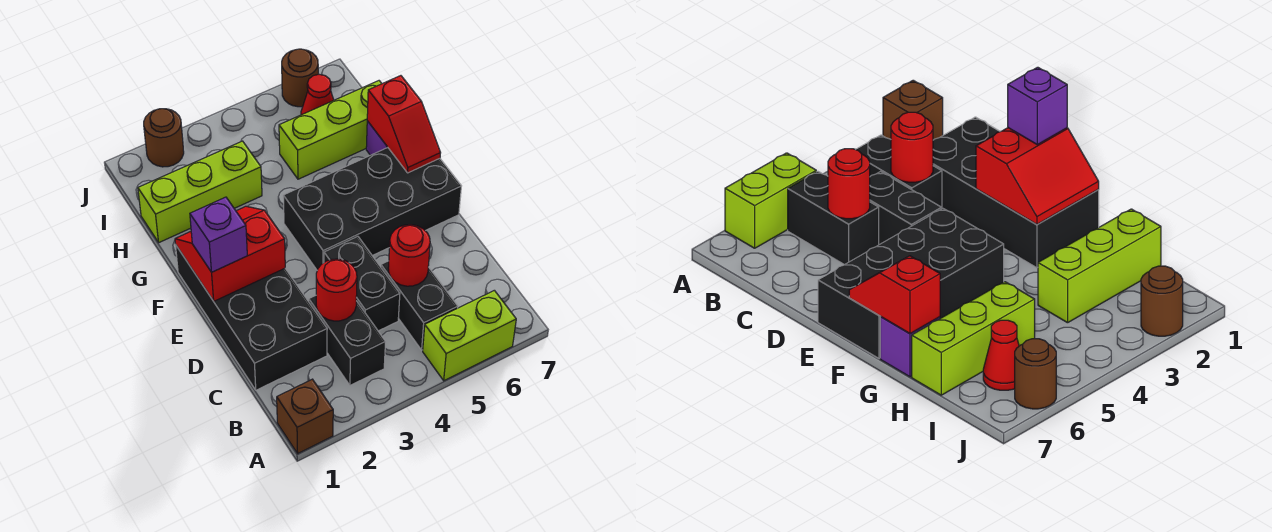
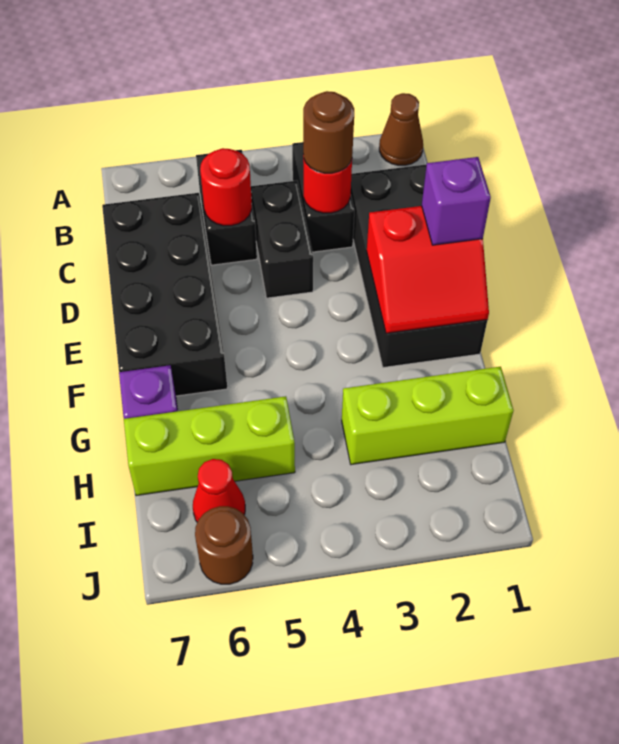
brown 1x1 brick [277,379,333,454] -> brown 1x1 cone [379,93,423,165]
lime 1x2 brick [423,290,516,381] -> none
black 2x4 brick [283,148,461,270] -> black 2x4 brick turned to [102,193,228,396]
red 1x2 slope [367,76,440,173] -> none
brown 1x1 round brick [144,109,184,167] -> brown 1x1 round brick moved to [303,91,354,173]

